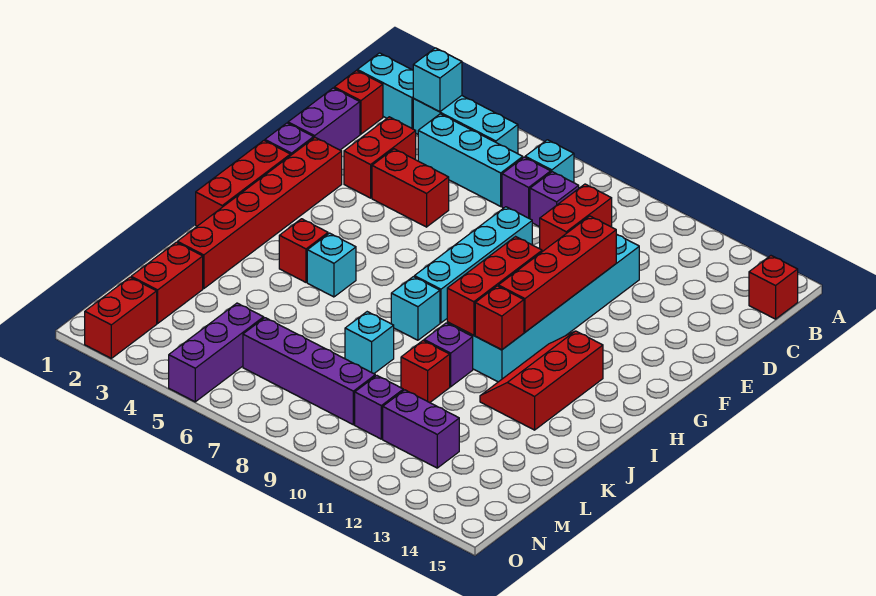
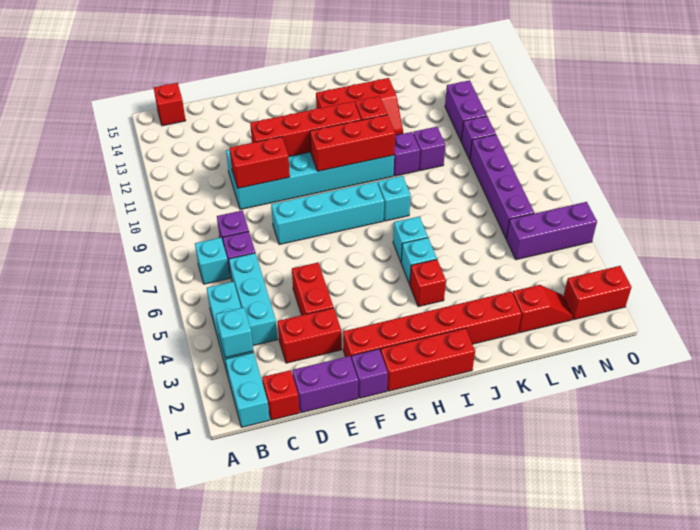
cyan 1x1 brick [345,312,394,374] -> cyan 1x1 brick moved to [393,217,428,262]
red 1x1 brick [401,341,450,403] -> purple 1x1 brick [413,127,445,171]
red 1x2 brick [131,242,203,323] -> red 1x2 slope [513,285,573,333]

